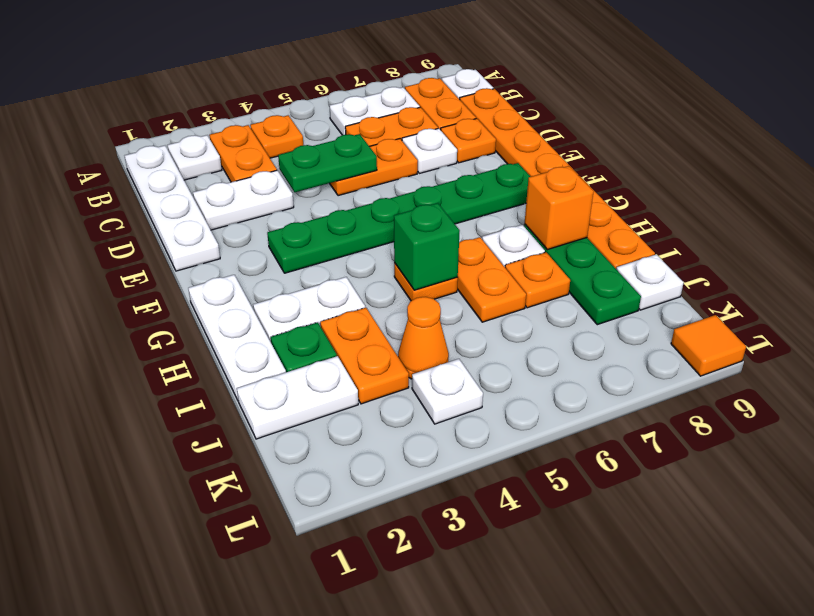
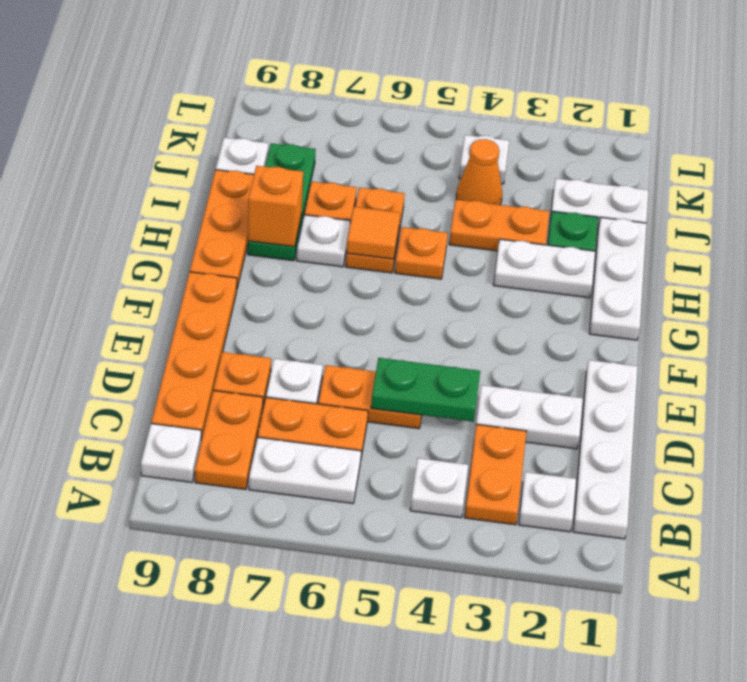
orange 1x1 plate [250,115,303,158] -> white 1x1 plate [410,458,468,518]
green 1x6 plate [267,163,531,273] -> none
green 1x1 brick [394,203,460,290] -> none
orange 1x2 plate [320,308,409,404] -> orange 1x2 plate turned to [449,199,549,251]
orange 1x1 tile [671,315,746,376] -> orange 1x1 tile moved to [347,207,400,259]

